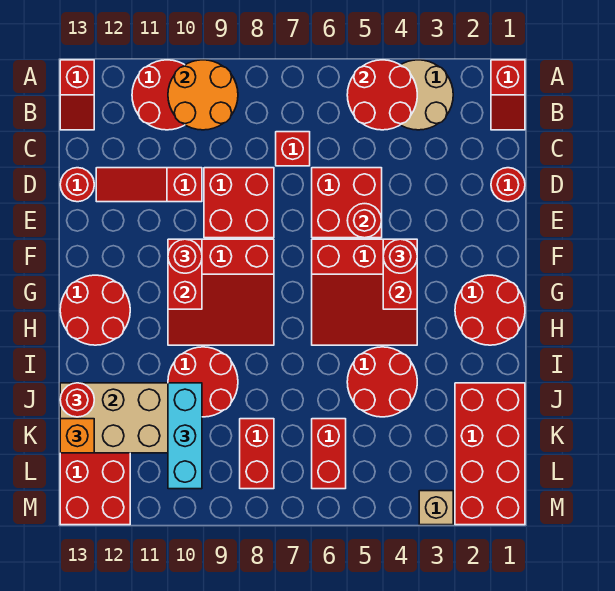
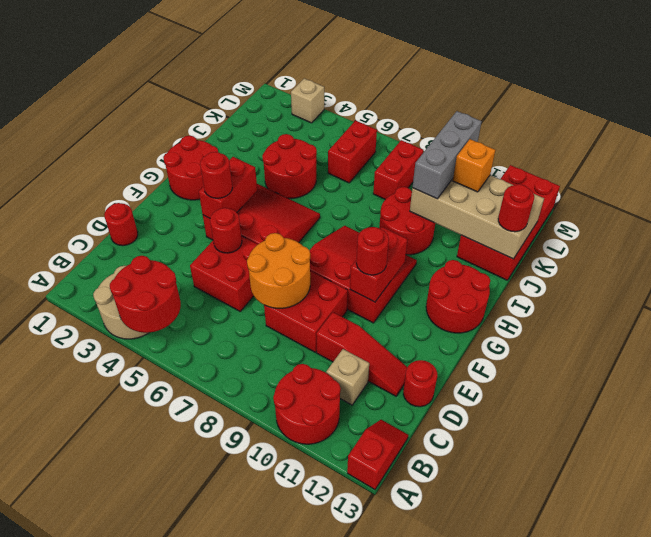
red 1x2 slope [491,60,525,130] -> none
orange 2x2 round brick [168,60,238,130] -> orange 2x2 round brick moved to [247,233,310,308]
red 1x1 brick [276,132,310,166] -> none
none -> tan 1x1 brick [326,349,369,405]
red 2x4 brick [455,383,525,525] -> none
cyan 1x3 brick [168,383,202,489] -> grey 1x3 brick [413,111,482,199]
orange 1x1 brick [60,419,94,453] -> orange 1x1 brick moved to [453,139,496,192]

